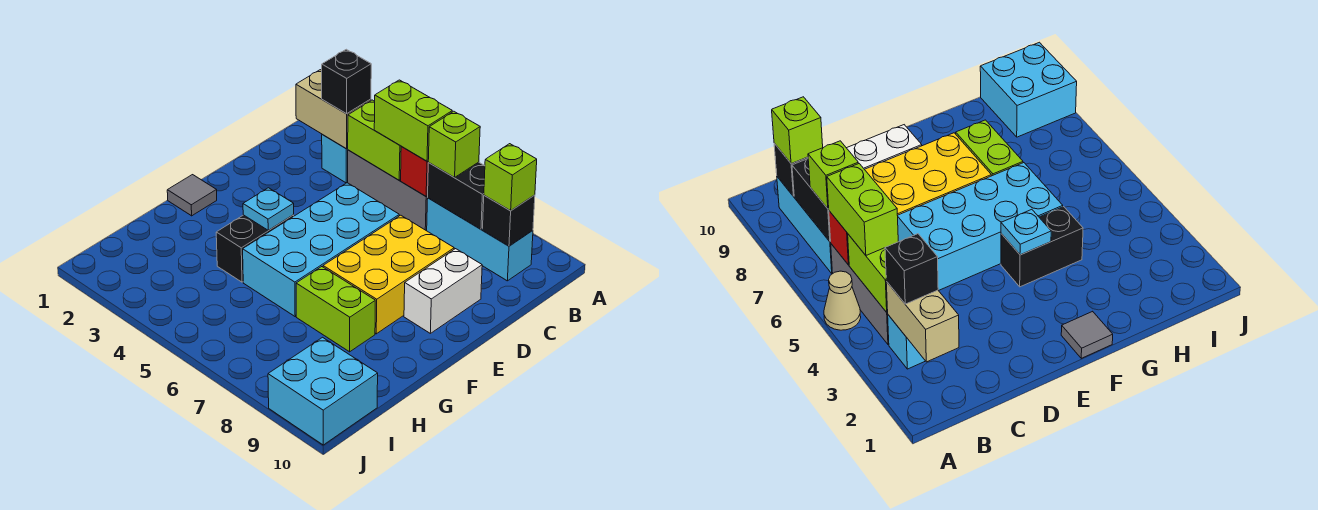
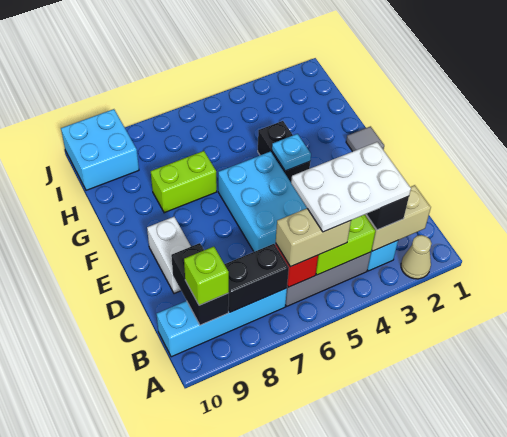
tan 1x1 cone [824,271,861,330] -> tan 1x1 cone moved to [401,235,432,279]
none -> white 2x3 plate [291,142,411,232]
lime 1x2 brick [374,80,452,161] -> tan 1x2 brick [276,209,351,267]
cyan 1x3 brick [426,198,533,281] -> cyan 1x4 brick [156,288,287,357]
lime 1x1 brick [428,111,480,178] -> none
black 1x1 brick [482,195,535,246] -> black 1x2 brick [171,243,229,325]
cyan 2x4 brick [243,183,399,316] -> cyan 2x3 brick [218,152,307,252]
yellow 2x3 brick [323,215,454,334] -> none

